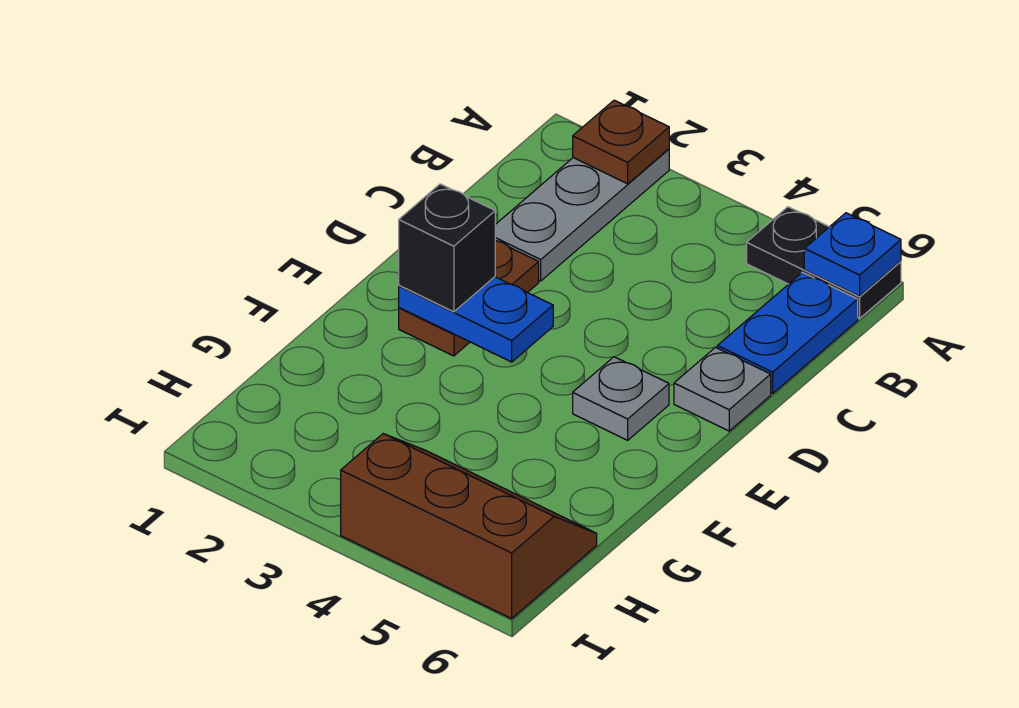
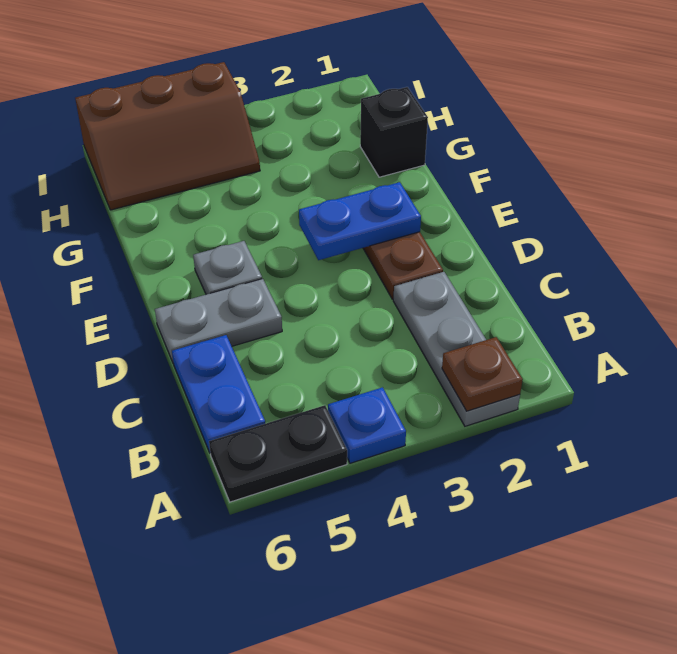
blue 1x1 plate [804,213,901,296] -> blue 1x1 plate moved to [328,387,406,463]
grey 1x1 plate [674,347,771,431] -> grey 1x2 plate [155,279,282,364]
black 1x1 brick [399,184,495,312] -> black 1x1 brick moved to [360,87,428,177]

